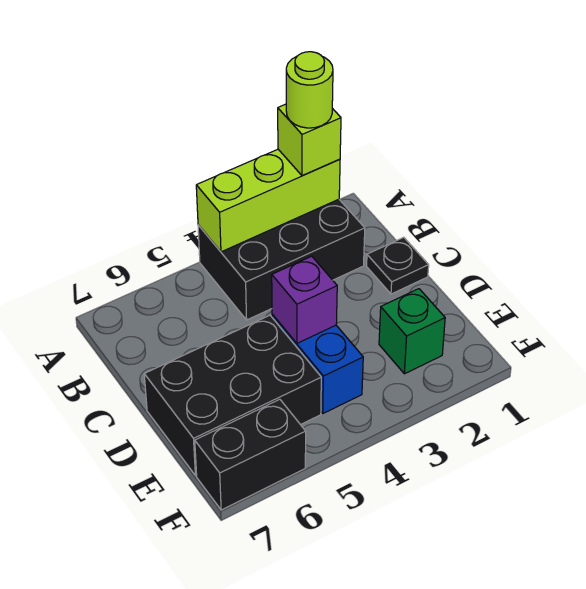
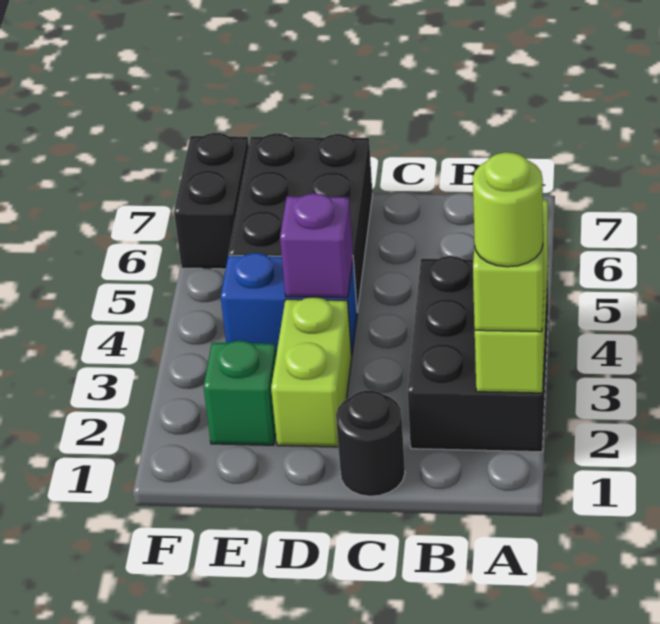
black 1x1 plate [367,237,429,294] -> black 1x1 round brick [336,390,405,496]
none -> lime 1x2 brick [271,297,352,447]

